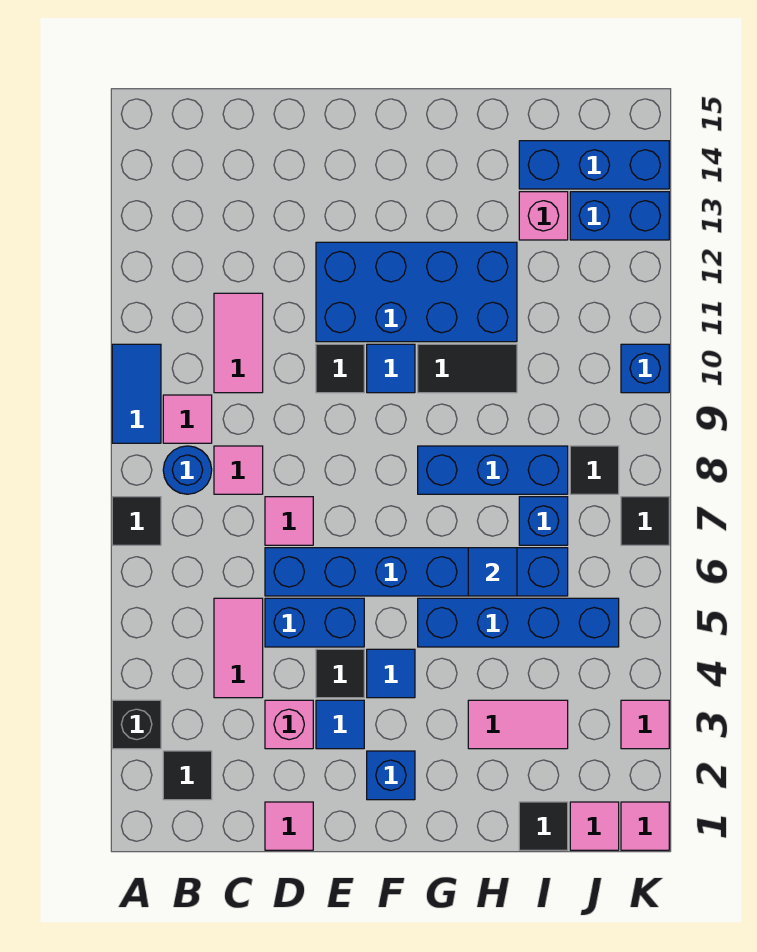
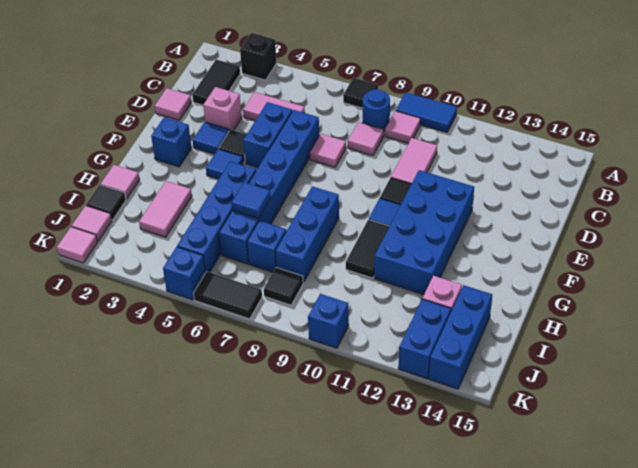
black 1x1 tile [163,751,212,800] -> black 1x2 tile [192,60,240,105]
pink 1x2 tile [214,293,263,393] -> pink 1x2 tile turned to [391,138,437,184]
pink 1x1 tile [621,700,669,749] -> pink 1x1 tile moved to [101,165,140,199]
none -> blue 1x1 brick [163,247,205,300]
black 1x1 tile [621,497,669,545] -> black 1x2 tile [194,272,262,319]

